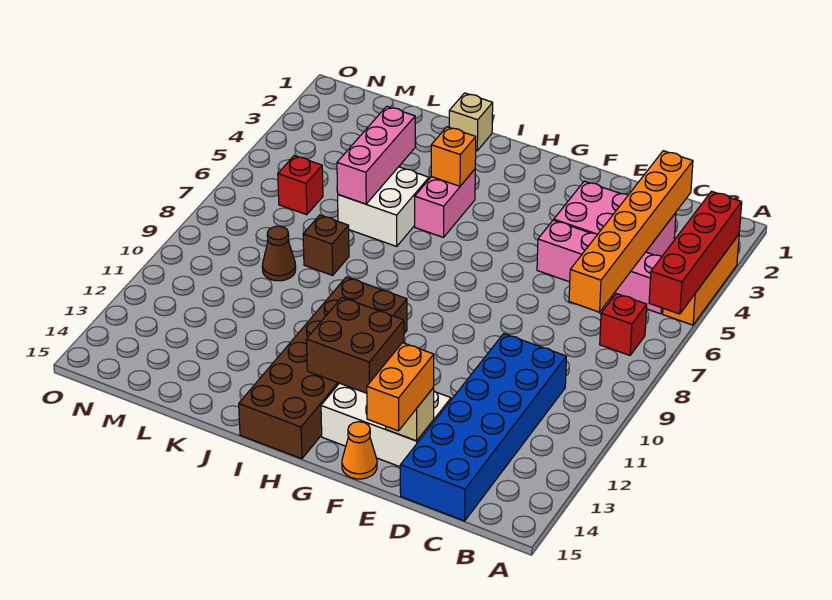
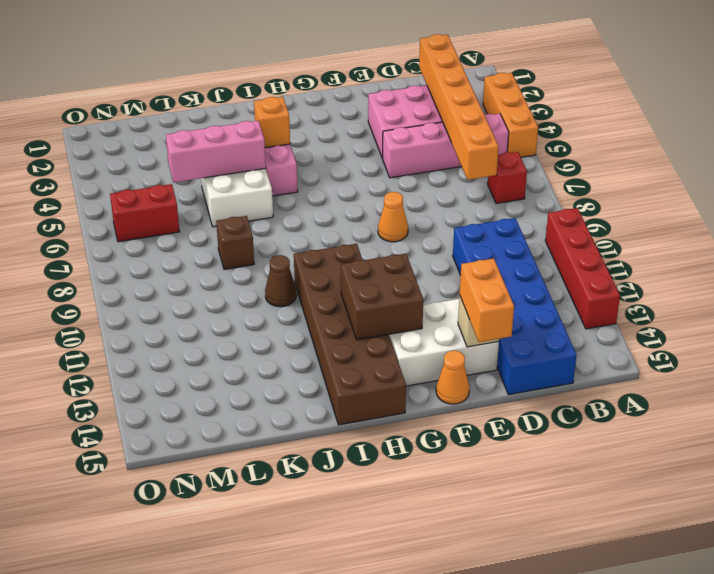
red 1x4 brick [649,191,742,314] -> red 1x4 brick moved to [545,208,620,329]
none -> orange 1x1 cone [378,192,408,242]
tan 1x1 brick [449,93,493,151] -> none
pink 1x3 brick [337,106,415,204] -> pink 1x3 brick turned to [166,121,266,182]
brown 1x1 cone [262,226,296,281] -> brown 1x1 cone moved to [265,255,297,307]
red 1x1 brick [278,156,323,215] -> red 1x2 brick [110,184,179,242]

